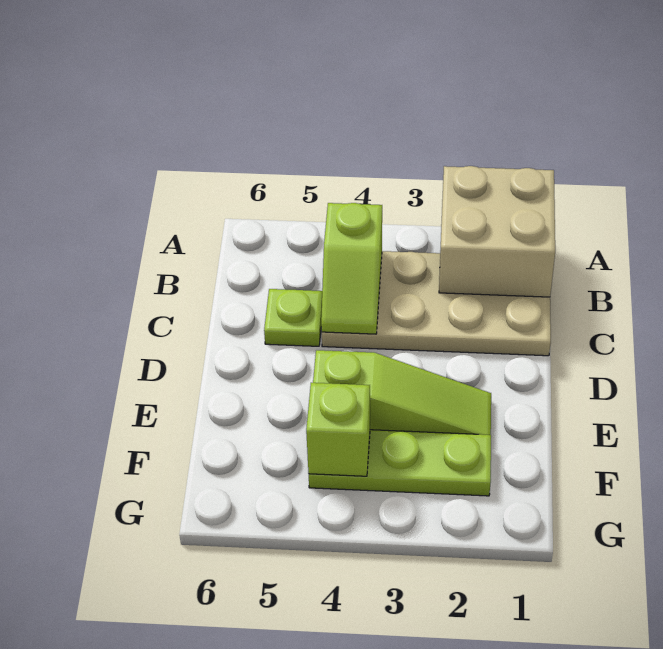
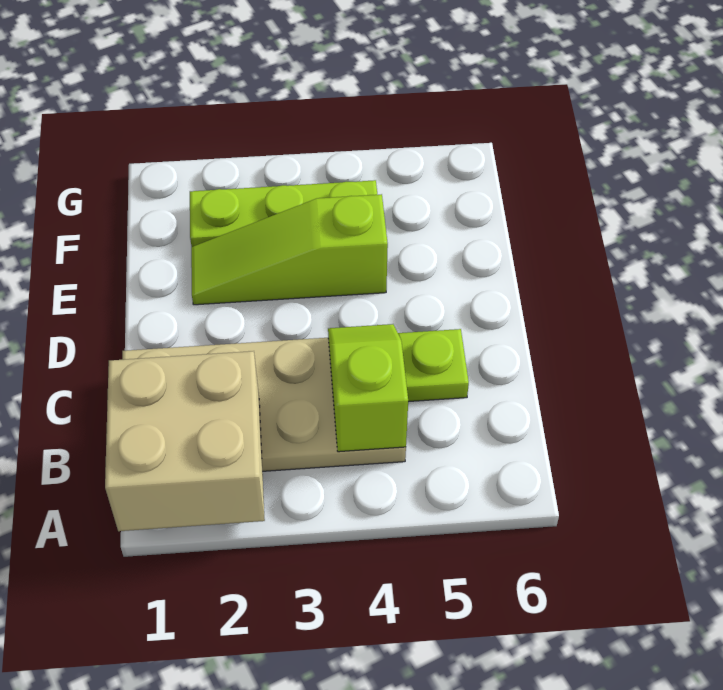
lime 1x1 brick [306,383,370,476] -> none

